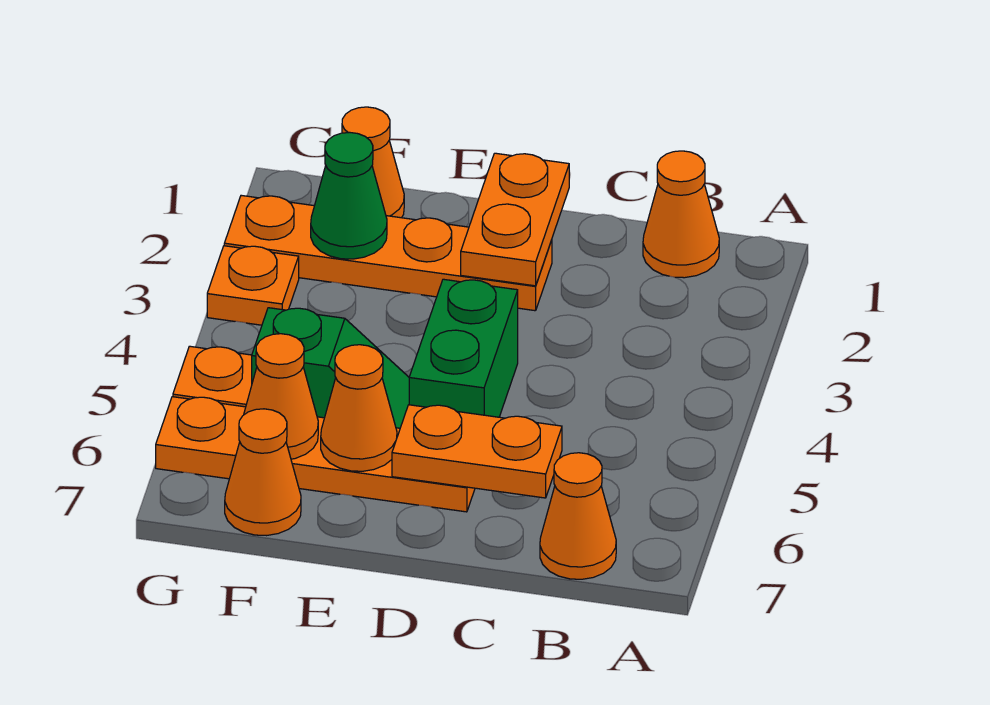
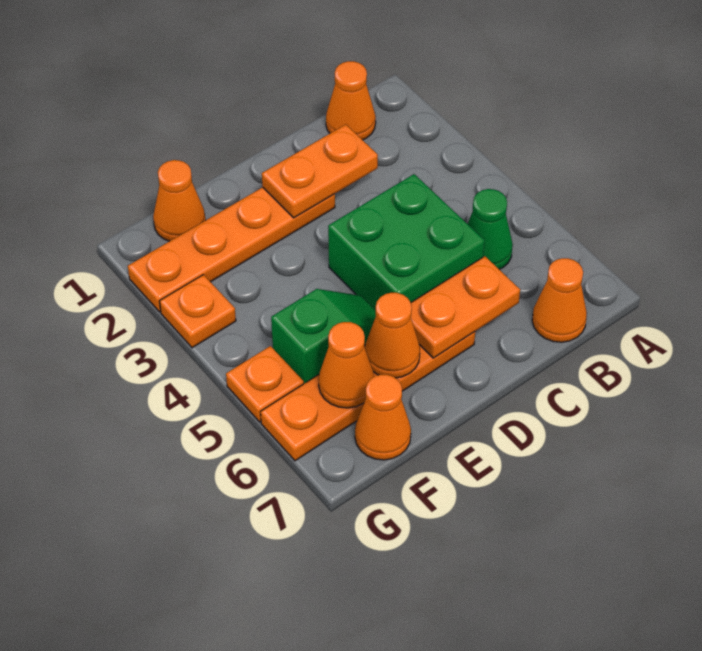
orange 1x2 plate [461,153,569,286] -> orange 1x2 plate turned to [262,125,378,218]
green 1x2 brick [409,279,518,417] -> green 2x2 brick [328,174,484,310]
green 1x1 cone [311,132,387,259] -> green 1x1 cone moved to [468,189,513,269]

